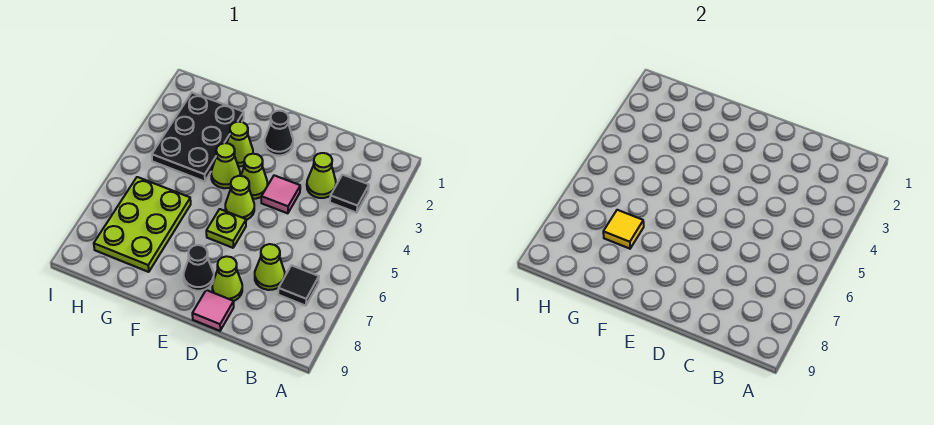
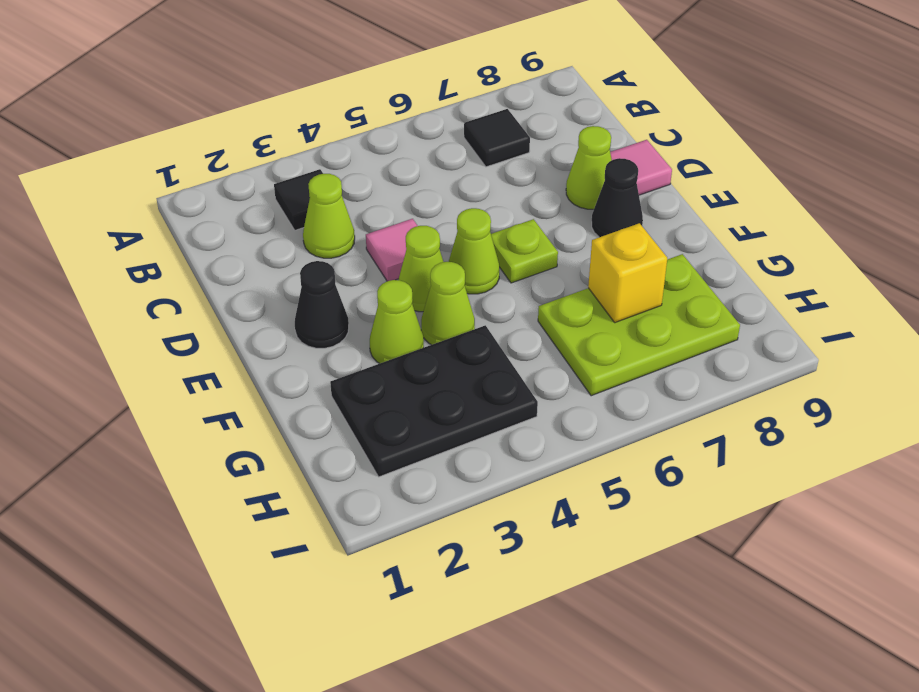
lime 1x1 cone [255,244,285,290] -> none
yellow 1x1 tile [603,210,644,249] -> yellow 1x1 brick [588,223,668,323]

